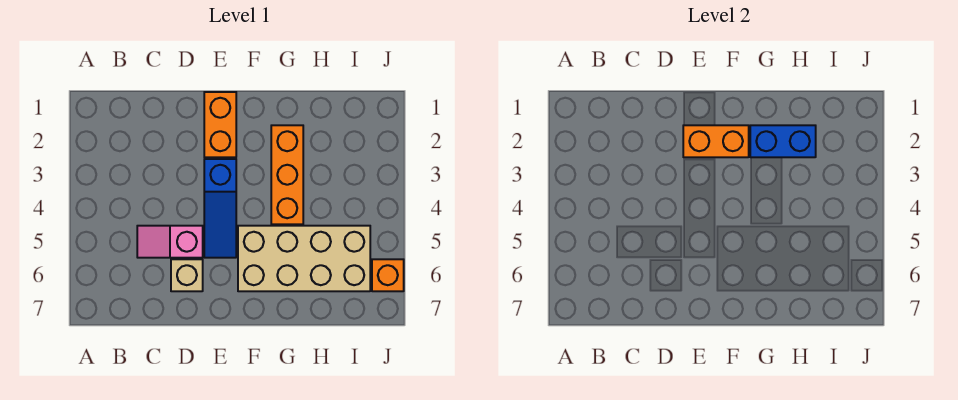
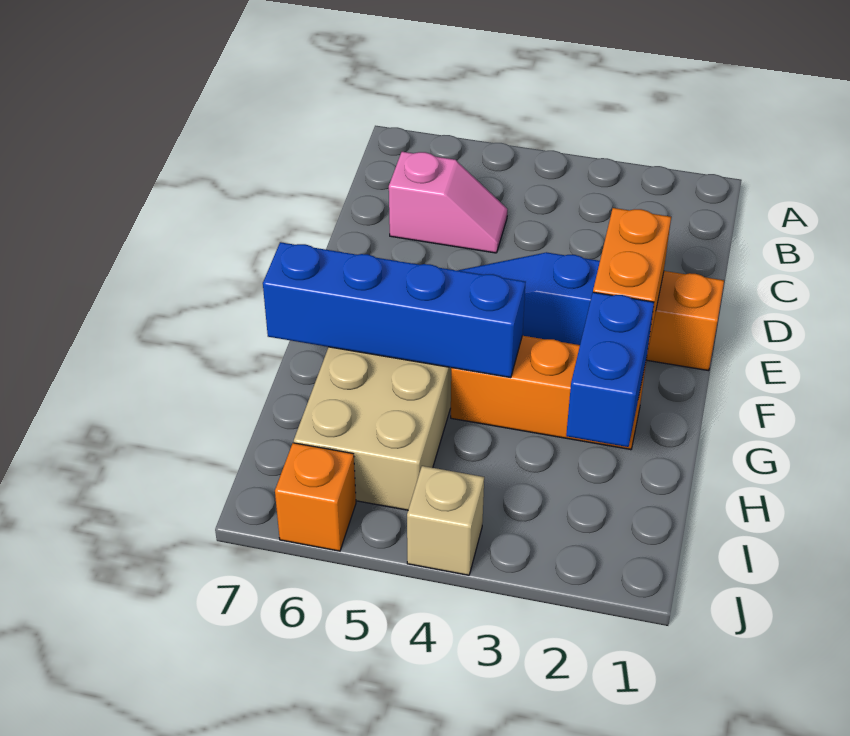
pink 1x2 slope [137,226,203,258] -> pink 1x2 slope turned to [389,152,507,253]
tan 1x1 brick [171,259,203,291] -> tan 1x1 brick moved to [407,466,484,575]
none -> blue 1x4 brick [263,242,526,378]

